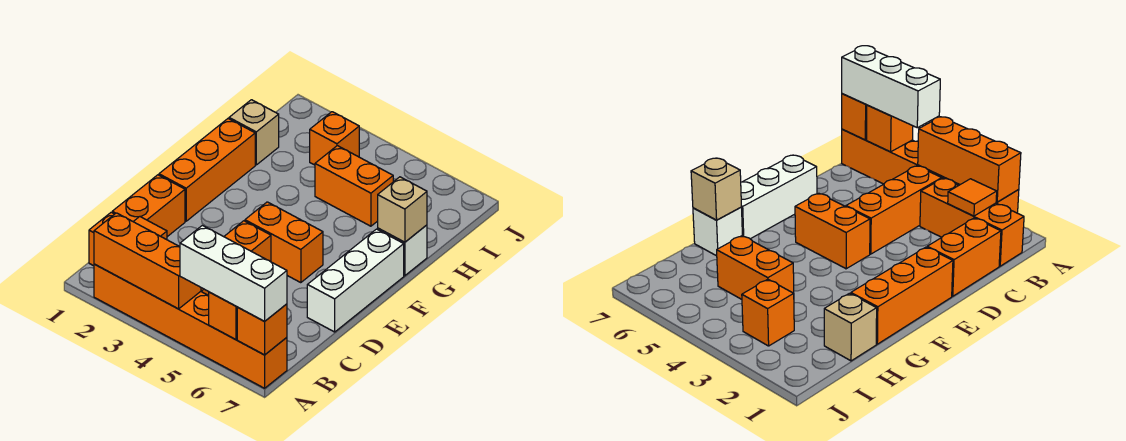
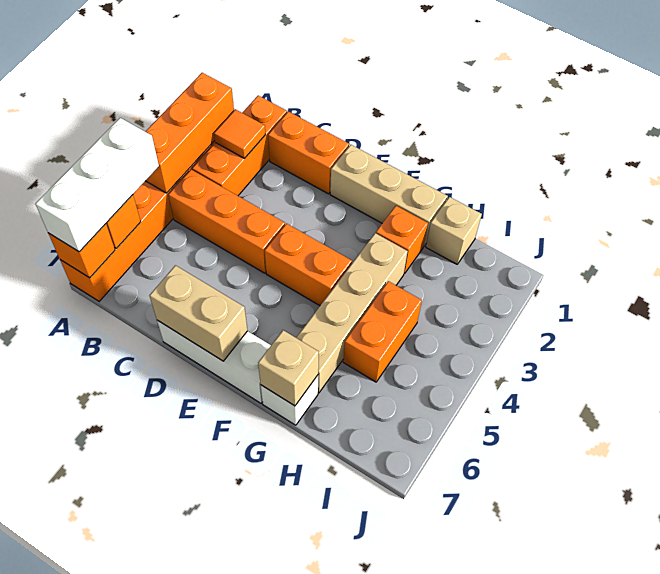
none -> tan 1x2 brick [150,265,247,361]
orange 1x3 brick [159,119,255,221] -> tan 1x3 brick [330,145,448,246]
orange 1x2 brick [245,202,323,283] -> orange 1x2 brick turned to [265,224,352,306]
none -> tan 1x4 brick [296,233,408,393]
orange 1x1 brick [310,112,359,165] -> orange 1x1 brick moved to [376,206,428,274]

